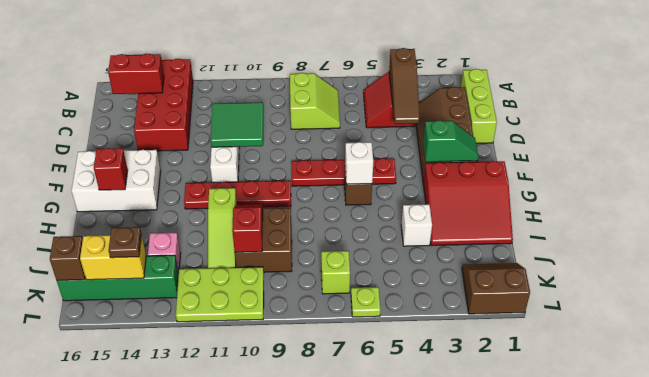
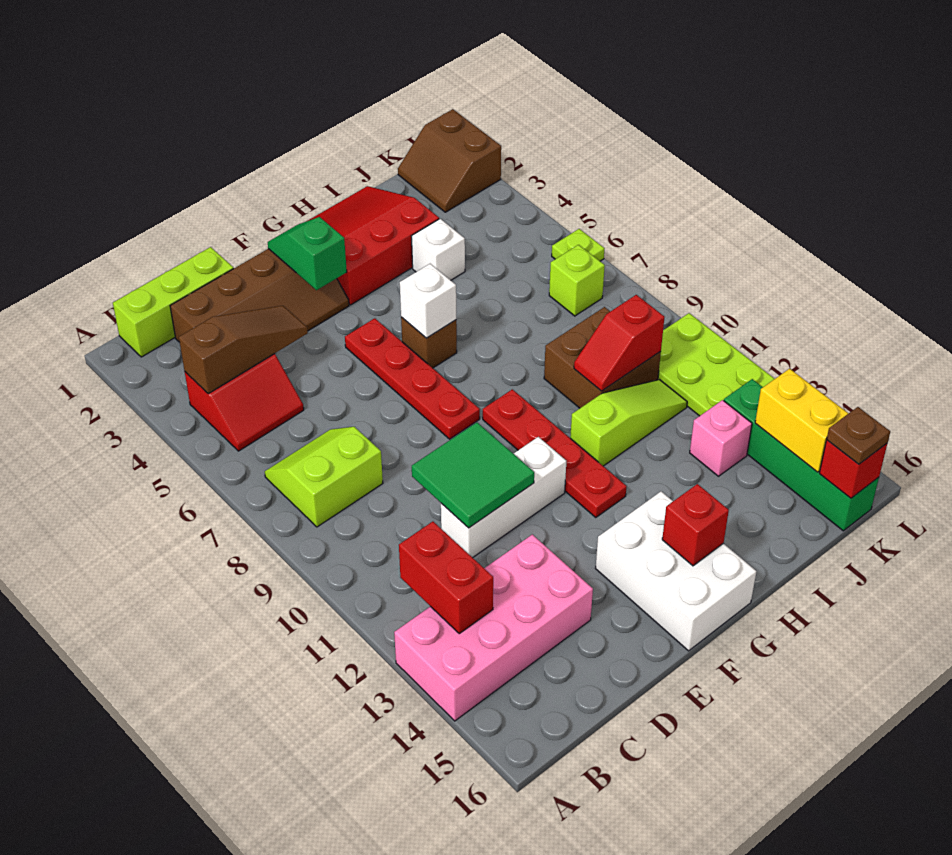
red 2x4 brick [134,59,193,151] -> pink 2x4 brick [394,534,593,721]
red 1x2 brick [108,54,164,94] -> red 1x2 brick moved to [399,522,493,633]
red 3x3 slope [423,161,513,246] -> red 3x3 slope turned to [308,186,439,305]
brown 1x1 plate [109,227,142,258] -> brown 1x1 plate moved to [827,407,890,464]
brown 1x1 brick [50,236,85,280] -> red 1x1 brick [819,440,887,498]

